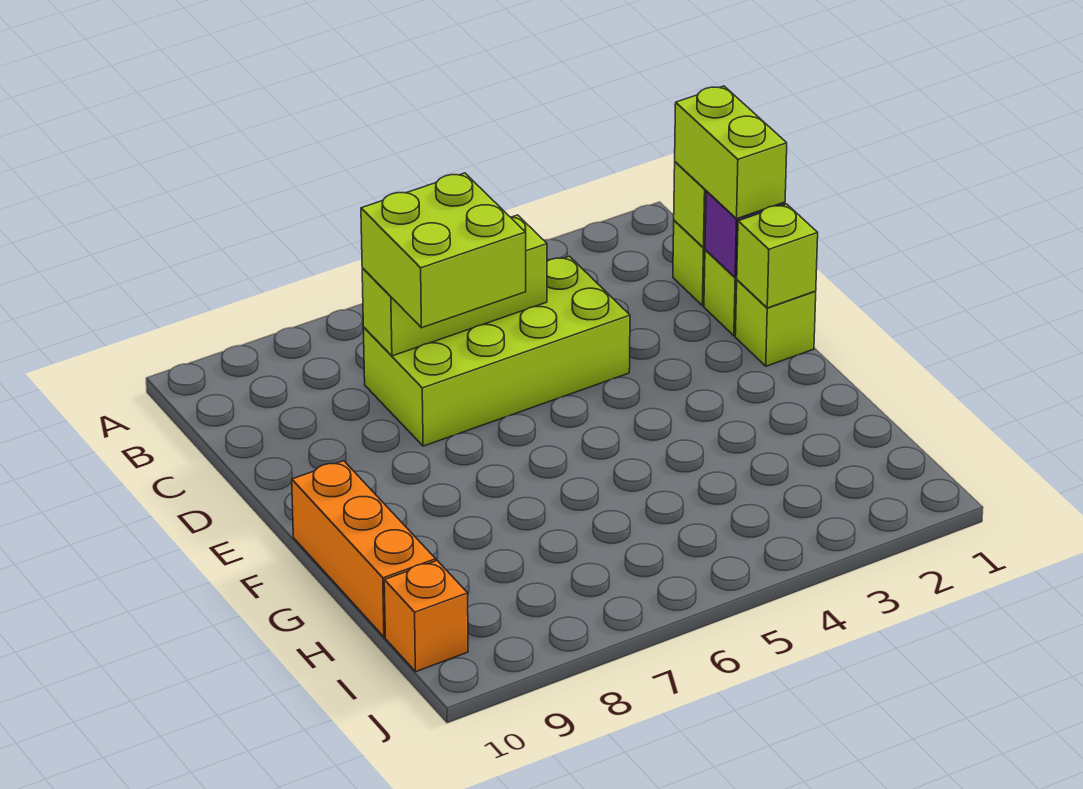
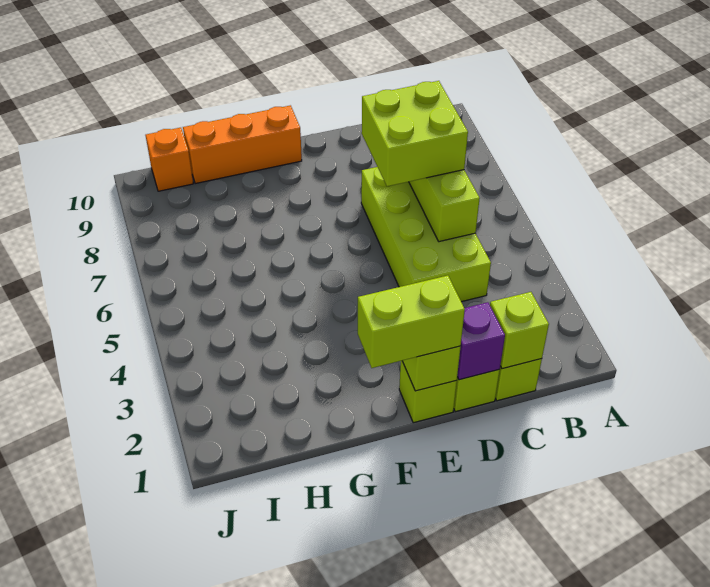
lime 1x2 brick [675,86,787,218] -> lime 1x2 brick moved to [358,276,465,368]

